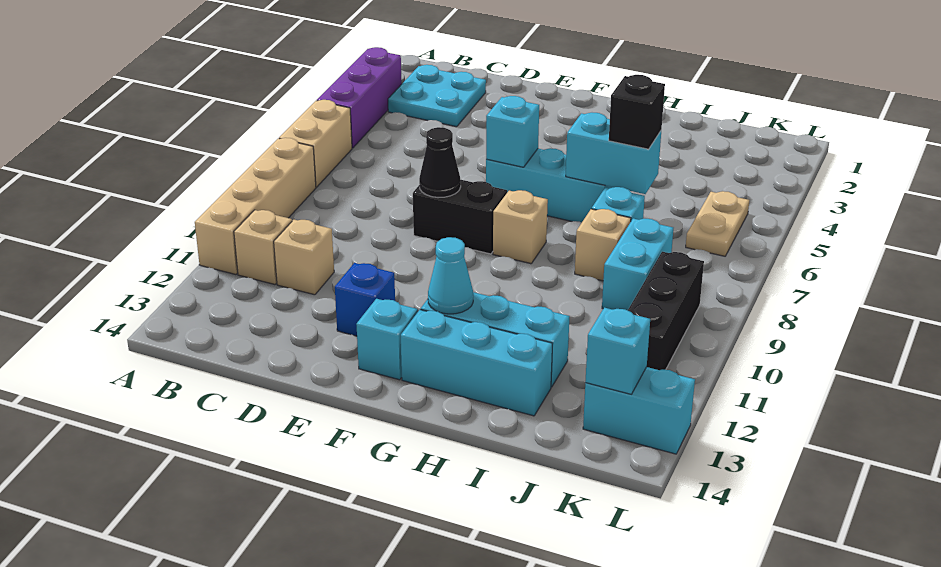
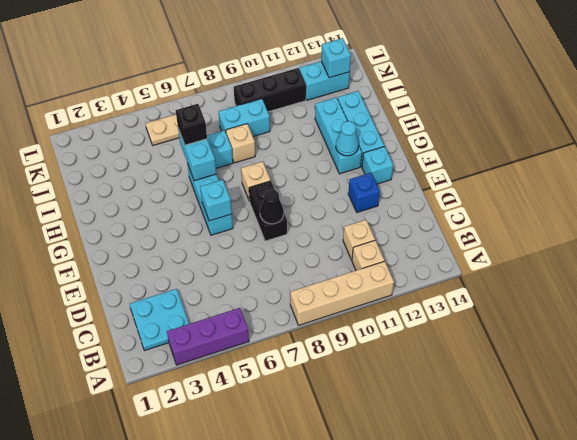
tan 1x2 brick [279,100,352,187] -> none
cyan 1x2 brick [583,367,695,454] -> cyan 1x2 brick turned to [300,61,350,100]

